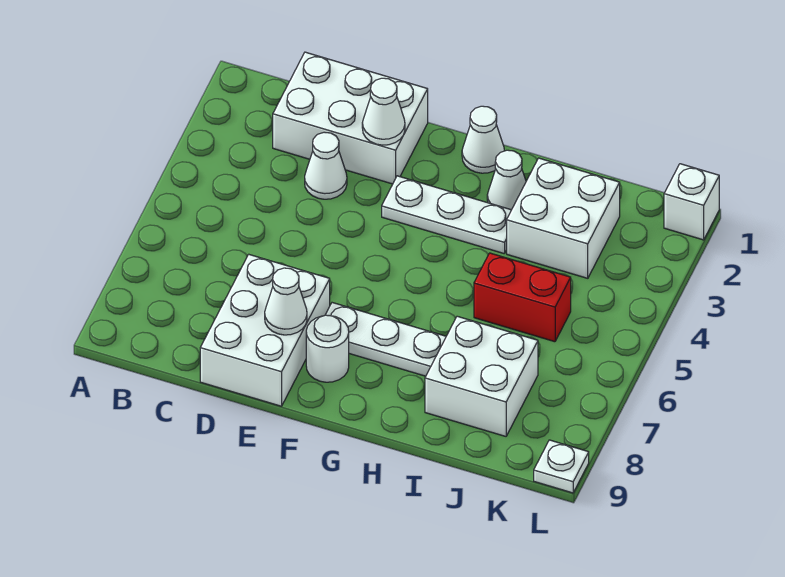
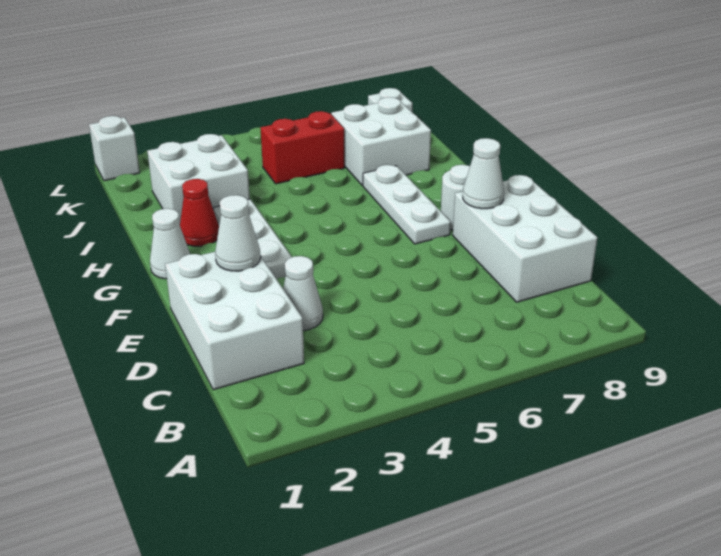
white 2x3 brick [200,254,330,406] -> white 2x3 brick turned to [453,175,597,302]
white 1x1 cone [487,150,526,210] -> red 1x1 cone [180,179,219,246]
red 1x2 brick [474,253,571,342] -> red 1x2 brick turned to [260,111,345,184]

